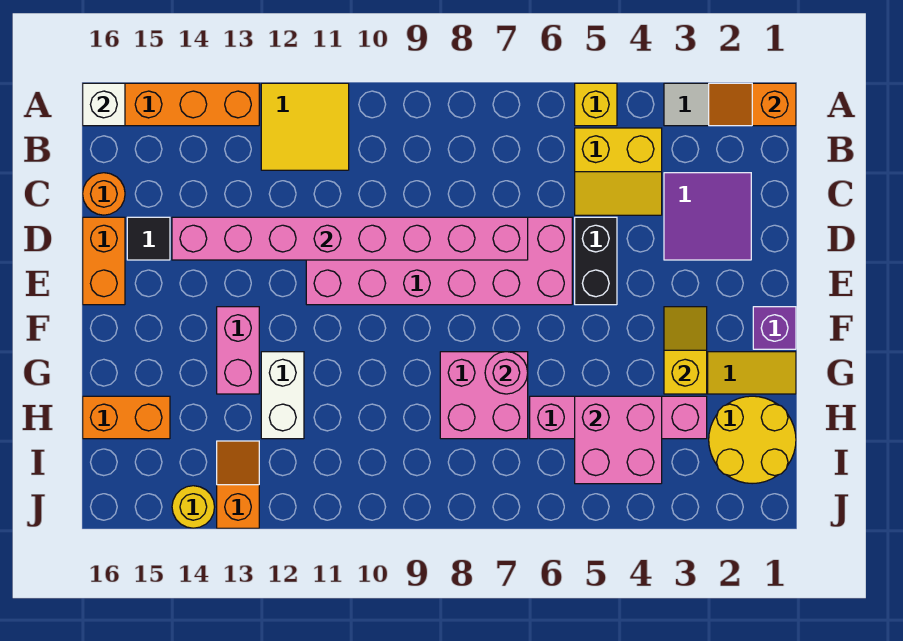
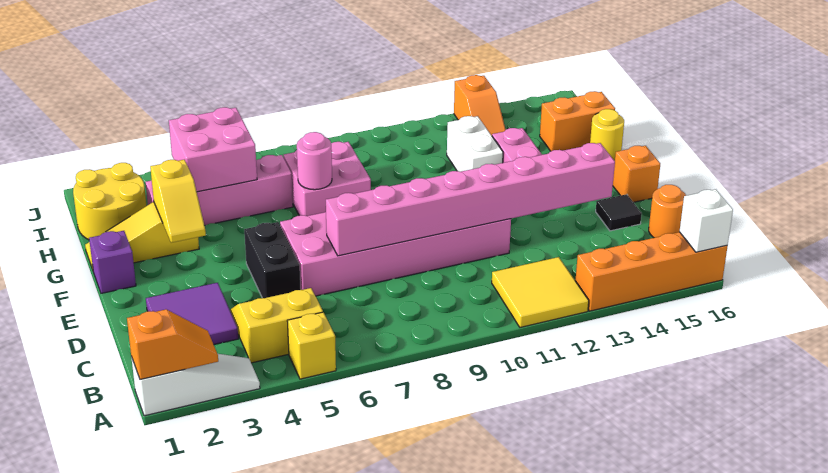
orange 1x2 brick [83,217,125,305] -> orange 1x1 brick [613,146,660,202]
yellow 1x1 round brick [172,486,215,528] -> yellow 1x1 round brick moved to [590,109,624,161]

